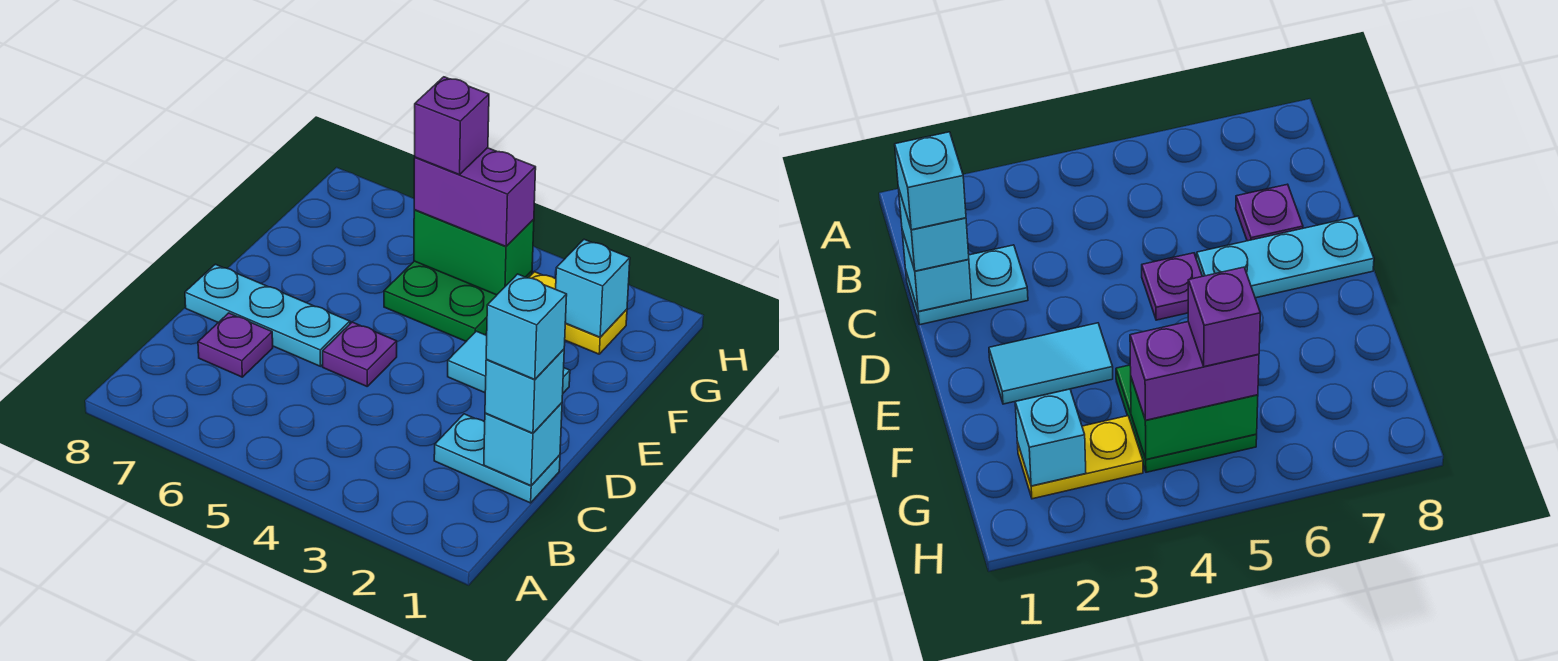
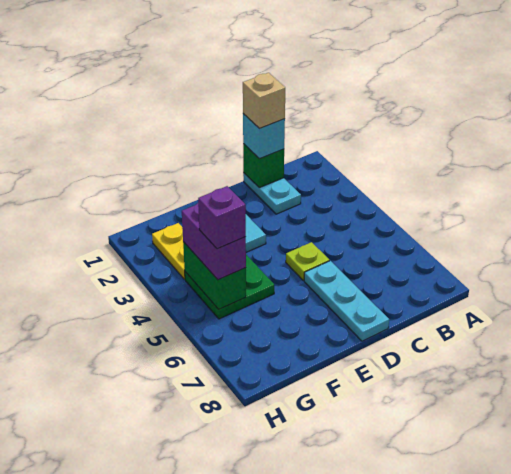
cyan 1x1 brick [484,403,562,486] -> green 1x1 brick [243,144,284,188]
cyan 1x1 brick [486,274,567,380] -> tan 1x1 brick [243,73,285,129]
purple 1x1 plate [198,313,273,377] -> none
purple 1x1 plate [323,322,397,386] -> lime 1x1 plate [286,242,329,280]
cyan 1x1 brick [556,239,630,337] -> none

